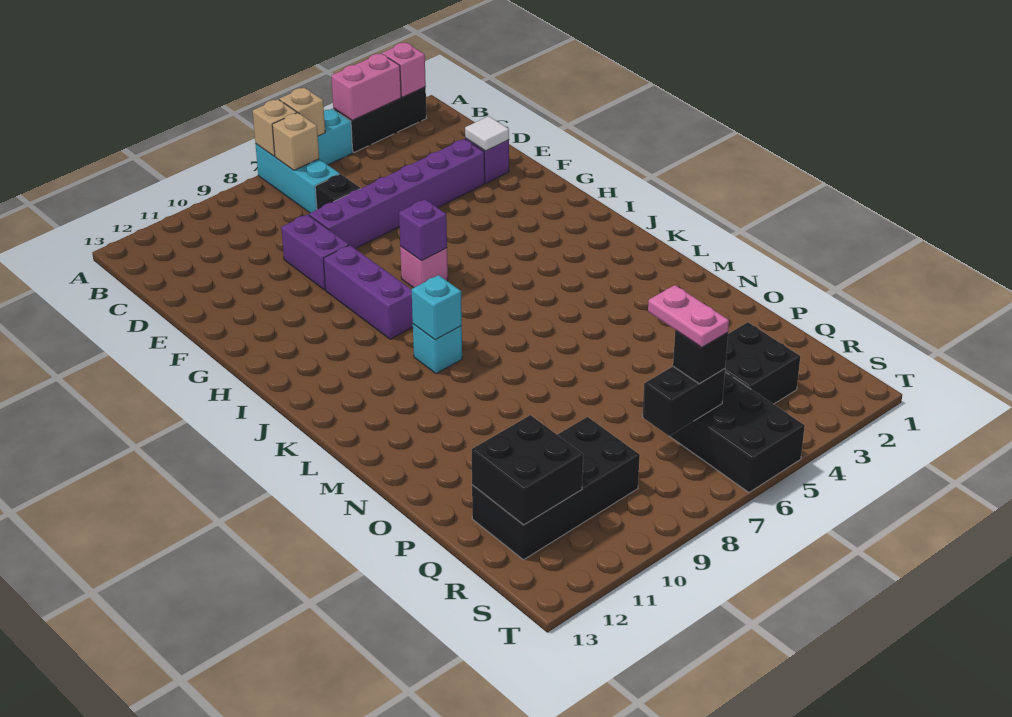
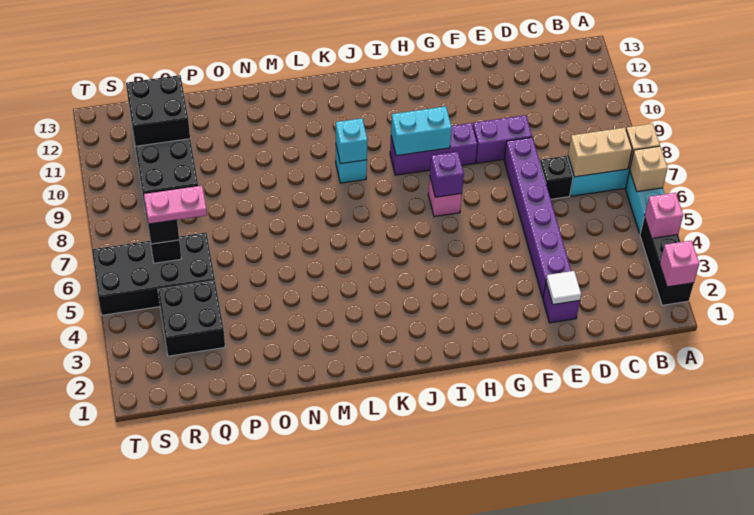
pink 1x2 brick [331,53,401,120] -> pink 1x1 brick [644,193,683,238]
tan 1x1 brick [272,113,319,170] -> tan 1x2 brick [568,128,632,177]
none -> cyan 1x2 brick [391,106,452,156]

